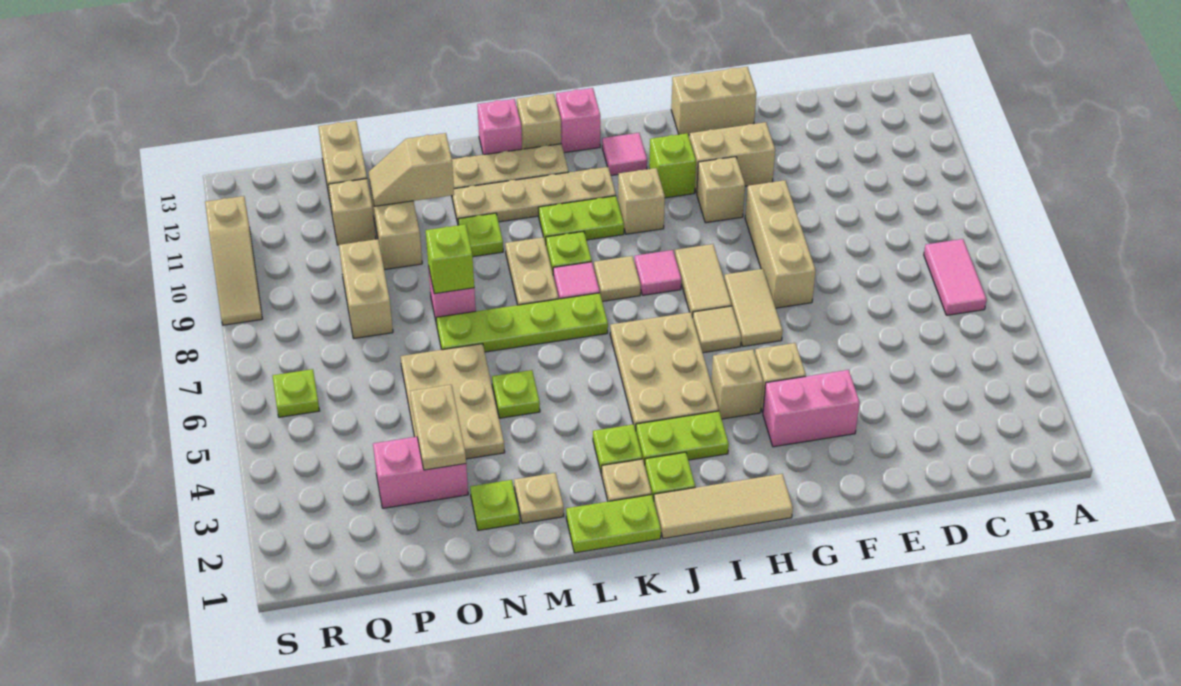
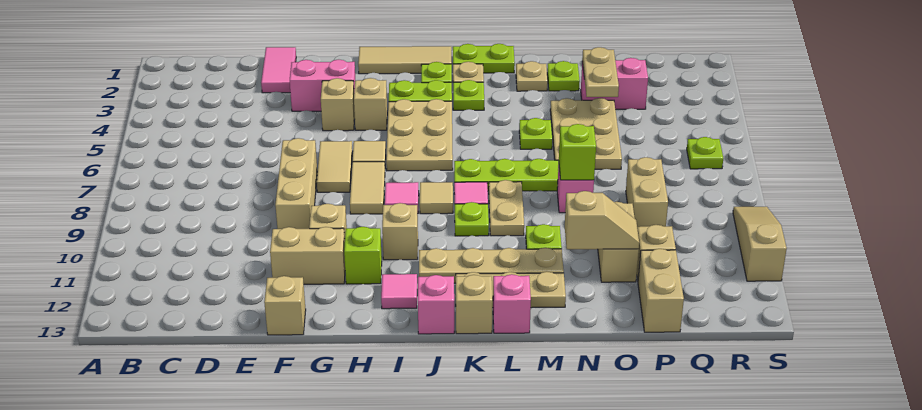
pink 1x2 tile [924,239,987,315] -> pink 1x2 tile moved to [261,47,296,93]
tan 1x2 brick [671,67,756,135] -> tan 1x1 brick [264,276,306,335]
lime 1x2 plate [538,196,624,244] -> none

